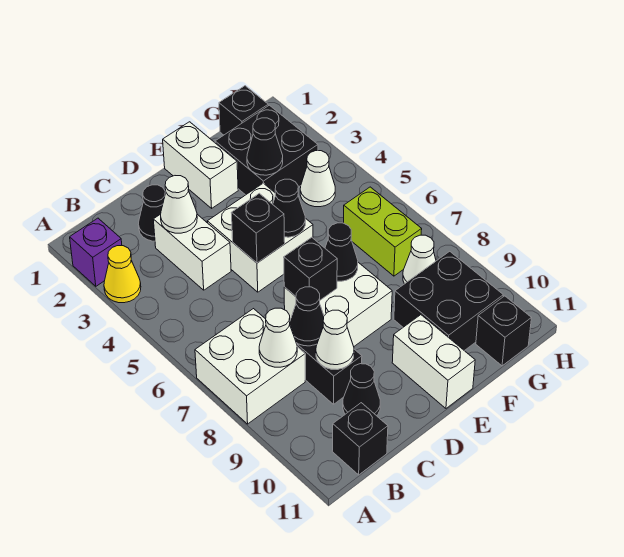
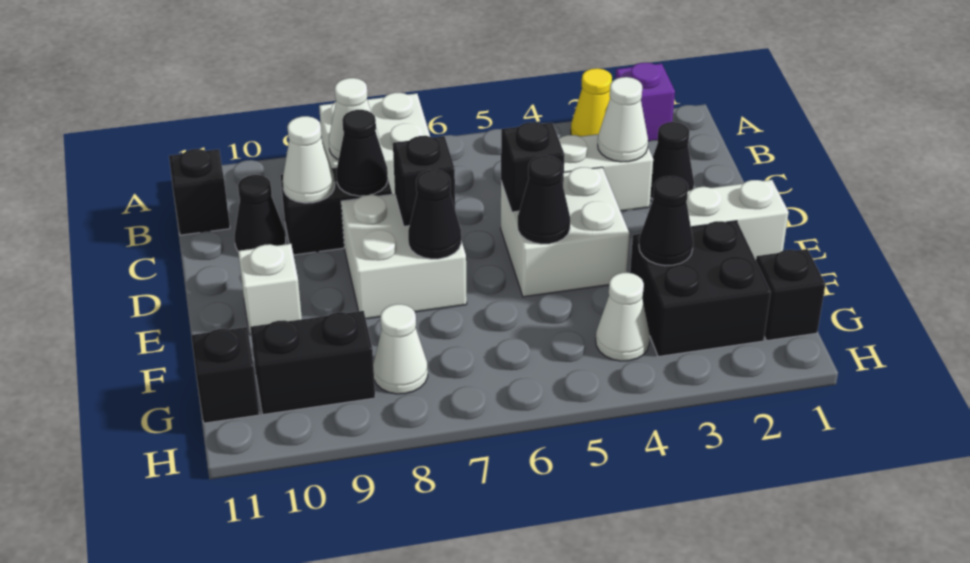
white 1x2 brick [392,315,475,408] -> white 1x1 brick [238,244,302,335]
black 2x2 brick [394,251,503,351] -> black 1x2 brick [250,311,375,414]
lime 1x2 brick [344,187,422,276] -> none

